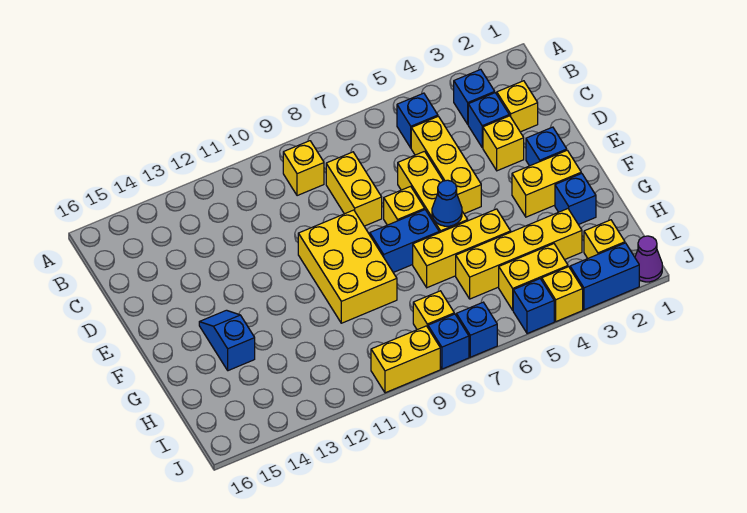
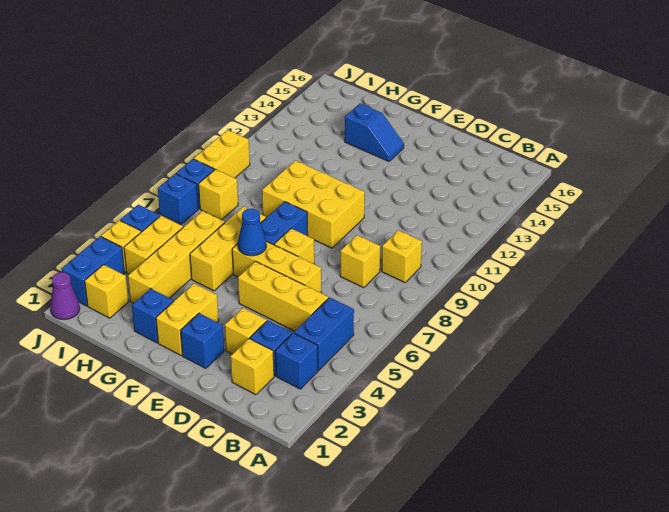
blue 1x1 brick [397,93,438,148] -> blue 1x2 brick [294,297,354,370]
yellow 1x2 brick [326,152,382,226] -> yellow 1x1 brick [340,235,380,288]

